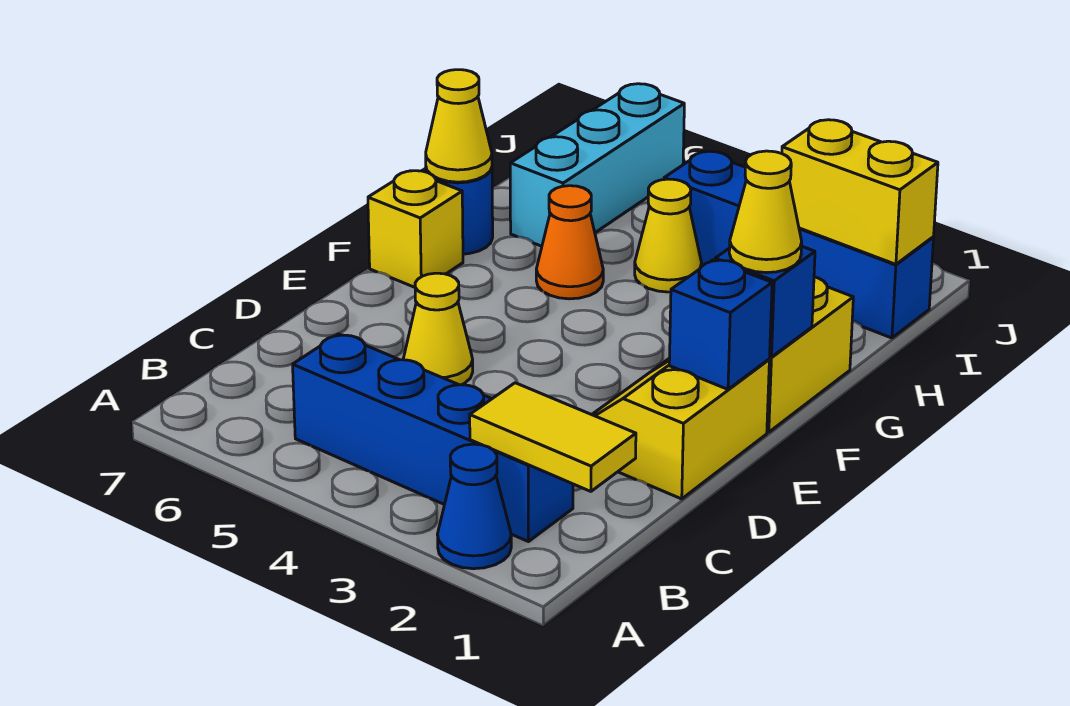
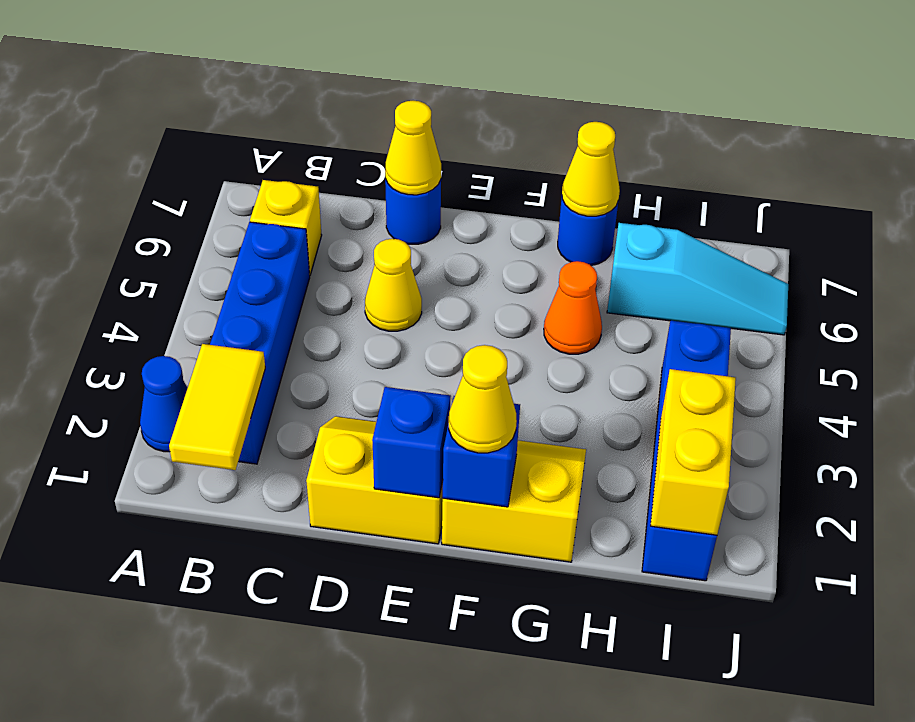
none -> blue 1x1 round brick [385,179,441,244]
yellow 1x1 brick [368,171,463,287] -> yellow 1x1 brick moved to [250,180,322,275]
yellow 1x1 cone [635,179,702,292] -> yellow 1x1 cone moved to [385,101,441,195]
cyan 1x3 brick [510,84,684,246] -> cyan 1x3 slope [607,223,788,335]

